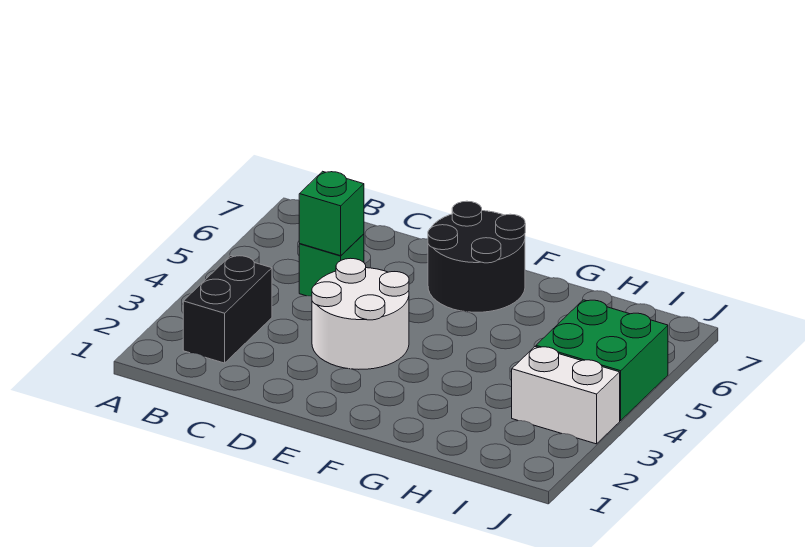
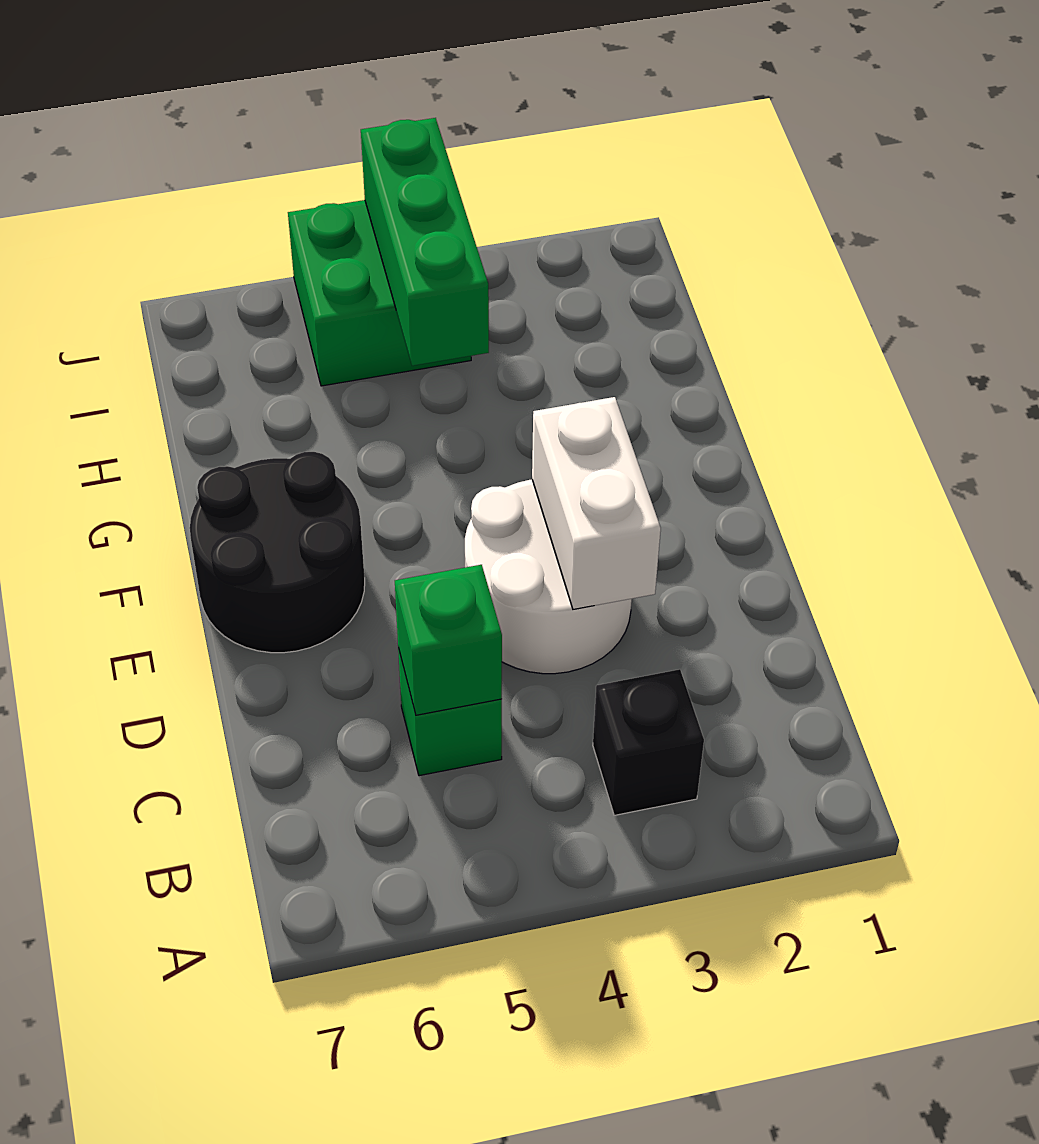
black 1x2 brick [183,255,272,363] -> black 1x1 brick [593,669,704,815]
none -> green 1x3 brick [361,118,489,366]
white 1x2 brick [512,347,620,444] -> white 1x2 brick moved to [532,397,661,609]

